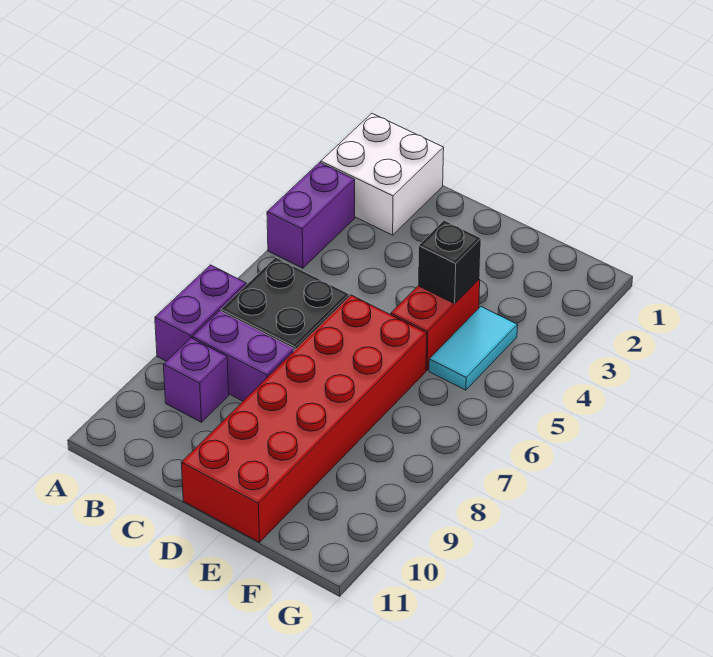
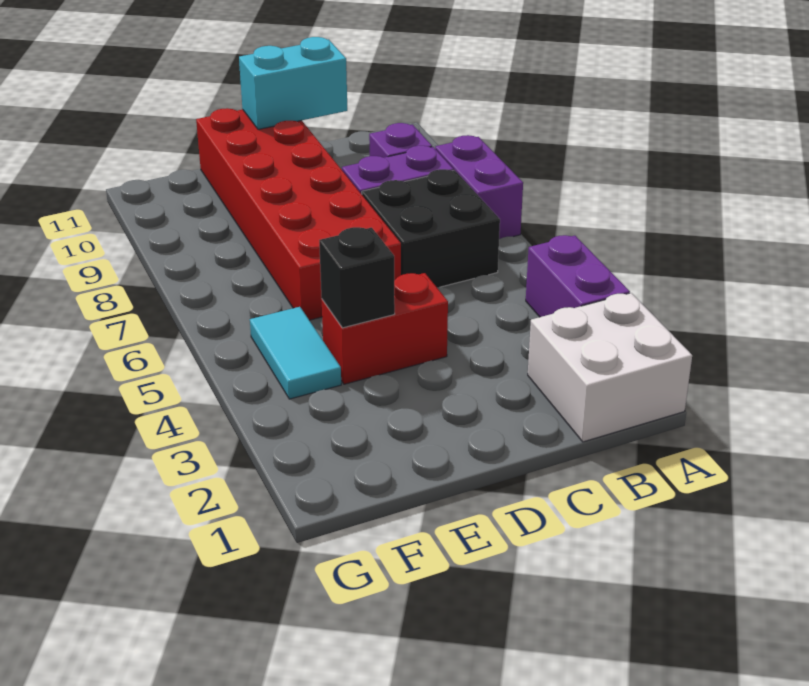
none -> cyan 1x2 brick [239,37,347,129]
red 1x2 brick [391,279,480,370] -> red 1x2 brick turned to [322,273,448,384]

